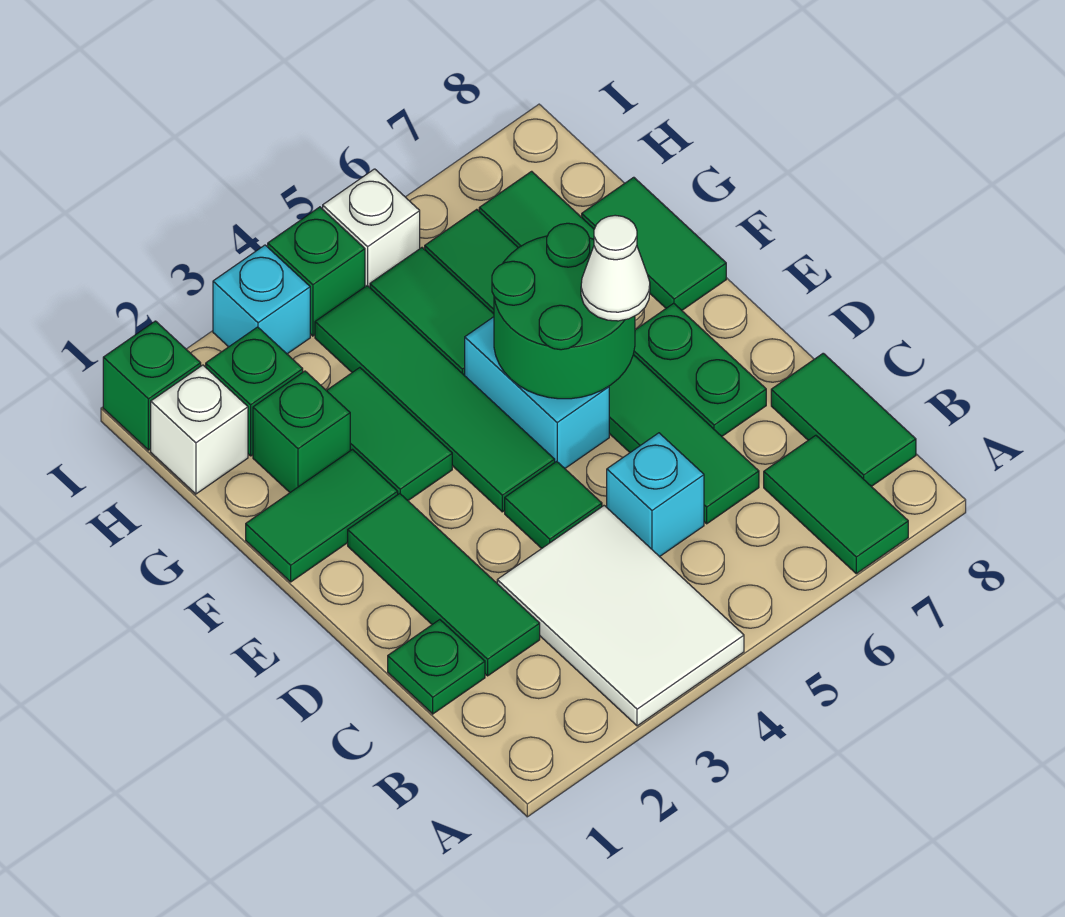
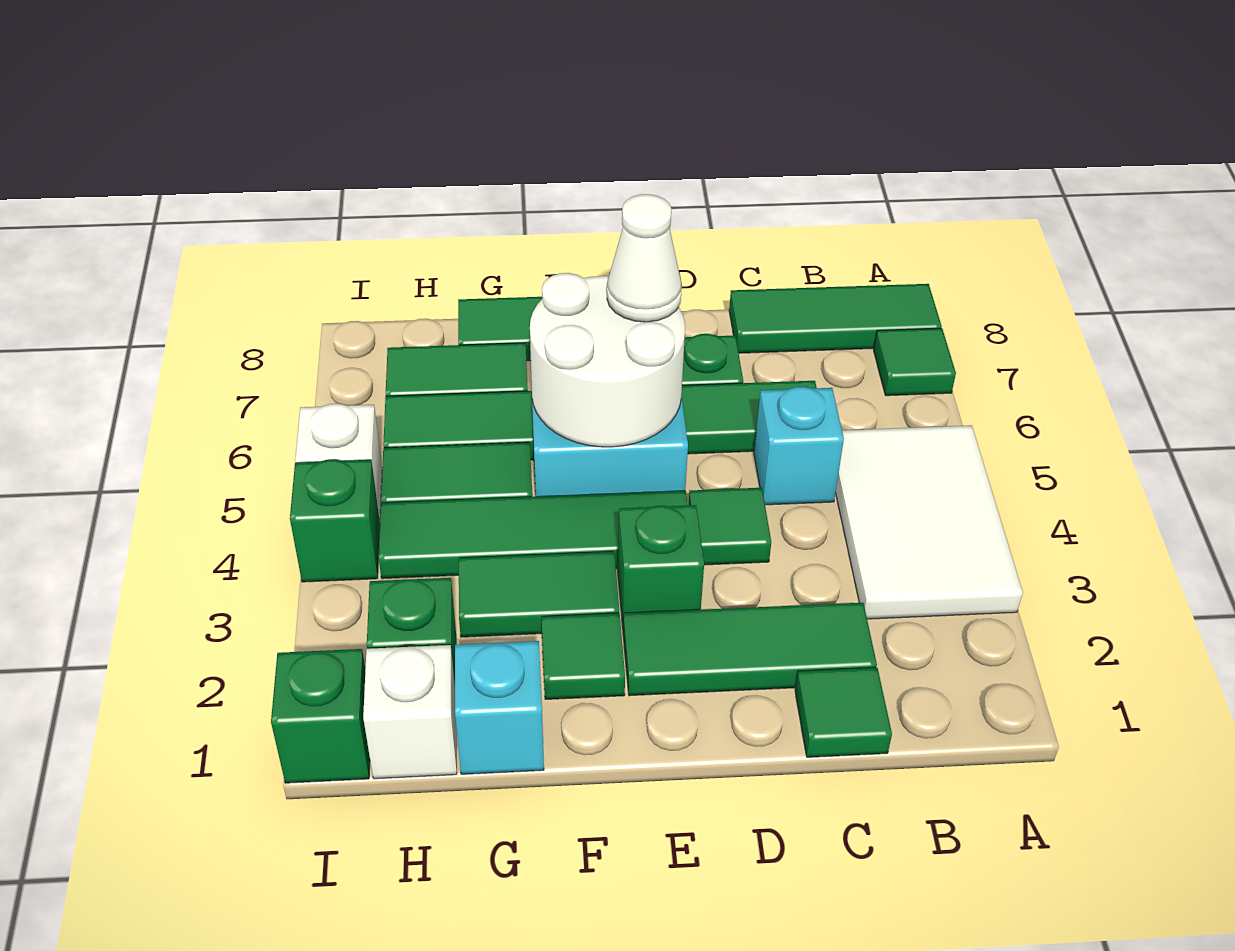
white 2x3 tile [497,506,744,726] -> white 2x3 tile turned to [836,425,1023,619]
green 1x2 tile [764,435,908,574] -> green 1x1 tile [874,328,956,396]
green 1x2 tile [771,353,916,486] -> green 1x3 tile [729,284,942,353]
green 1x1 plate [388,620,485,714] -> green 1x1 tile [795,668,892,757]
green 2x2 round brick [492,223,635,399] -> white 2x2 round brick [530,273,685,447]
green 1x2 tile [246,450,398,582] -> green 1x1 tile [541,613,625,699]
green 1x1 brick [253,371,350,492] -> green 1x1 brick moved to [618,505,704,626]
cyan 1x1 brick [213,245,310,354] -> cyan 1x1 brick moved to [455,641,544,774]

